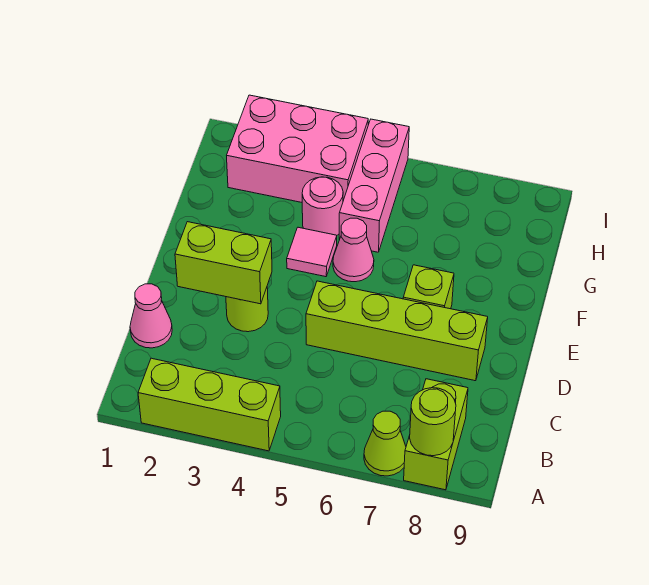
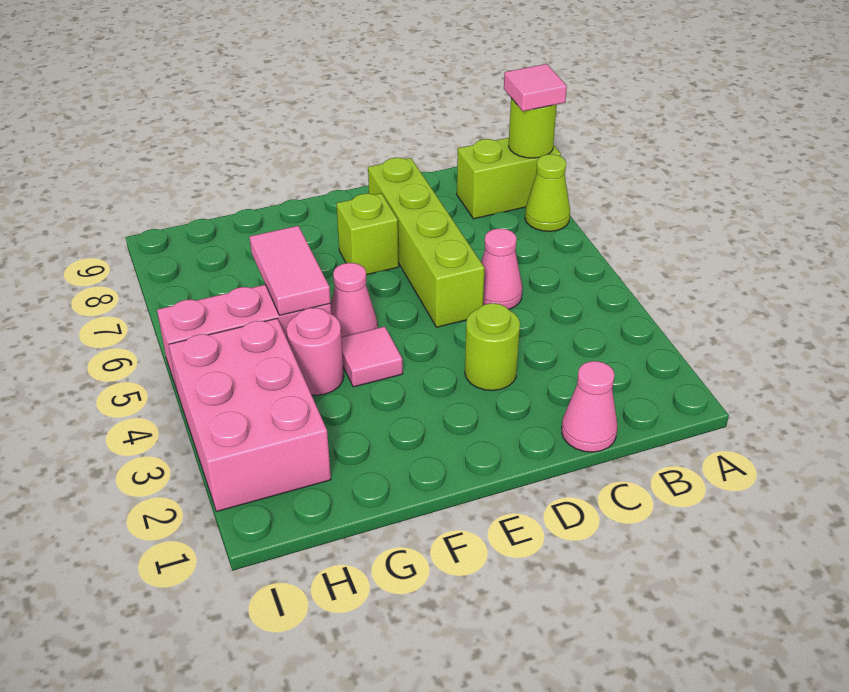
lime 1x3 brick [138,358,281,451] -> none
none -> pink 1x1 tile [504,64,567,111]
none -> pink 1x1 cone [481,229,522,309]
lime 1x2 brick [175,222,272,304] -> none
none -> pink 1x2 tile [250,226,331,315]

